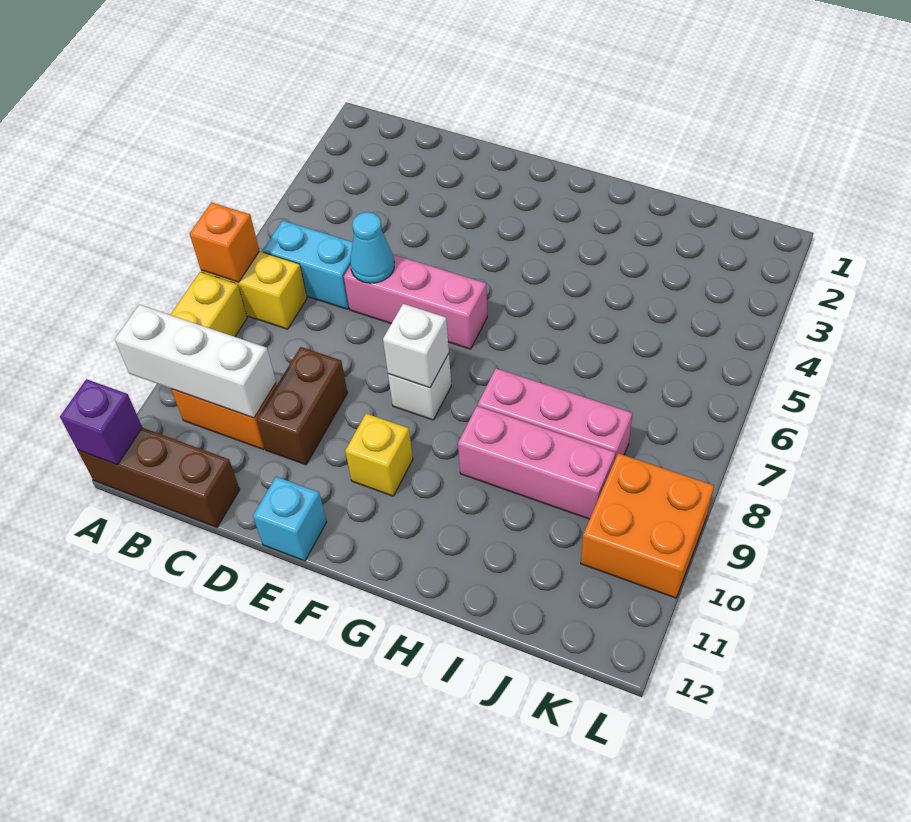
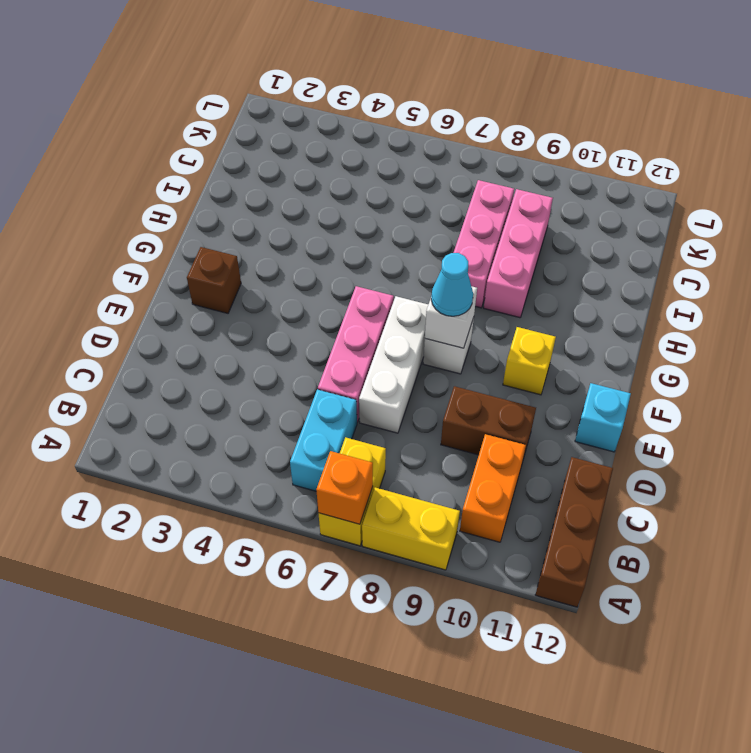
white 1x3 brick [115,305,276,418] -> white 1x3 brick moved to [359,296,428,433]
purple 1x1 brick [60,379,142,464] -> none
cyan 1x1 cone [350,212,394,283] -> cyan 1x1 cone moved to [431,253,473,316]
none -> brown 1x1 brick [187,247,241,313]
orange 2x2 brick [581,453,714,598] -> none

